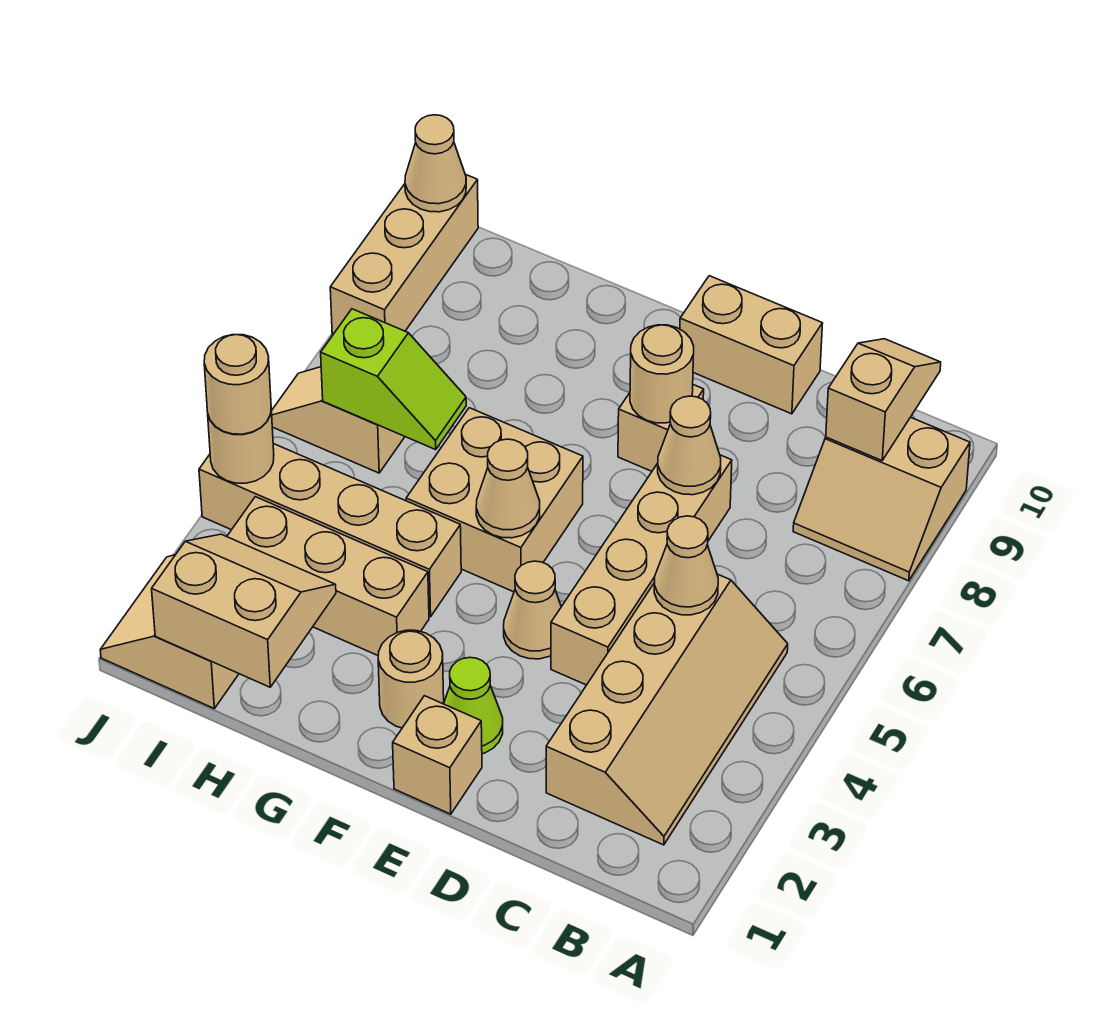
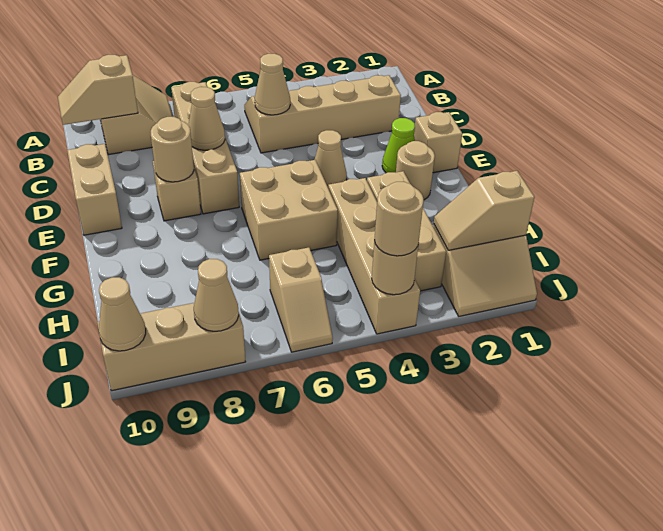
tan 1x4 brick [551,455,732,685] -> tan 1x4 brick turned to [171,82,239,214]
tan 1x1 cone [476,439,540,538] -> tan 1x1 cone moved to [194,259,239,331]
tan 2x2 slope [152,534,336,687] -> tan 1x2 slope [434,171,534,250]
lime 1x2 slope [321,309,466,450] -> none

